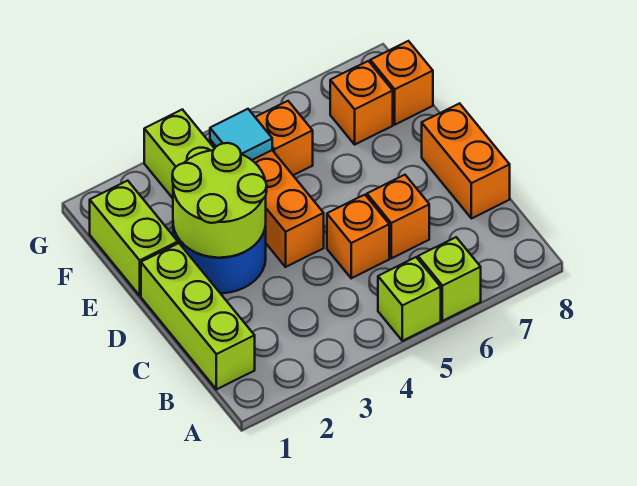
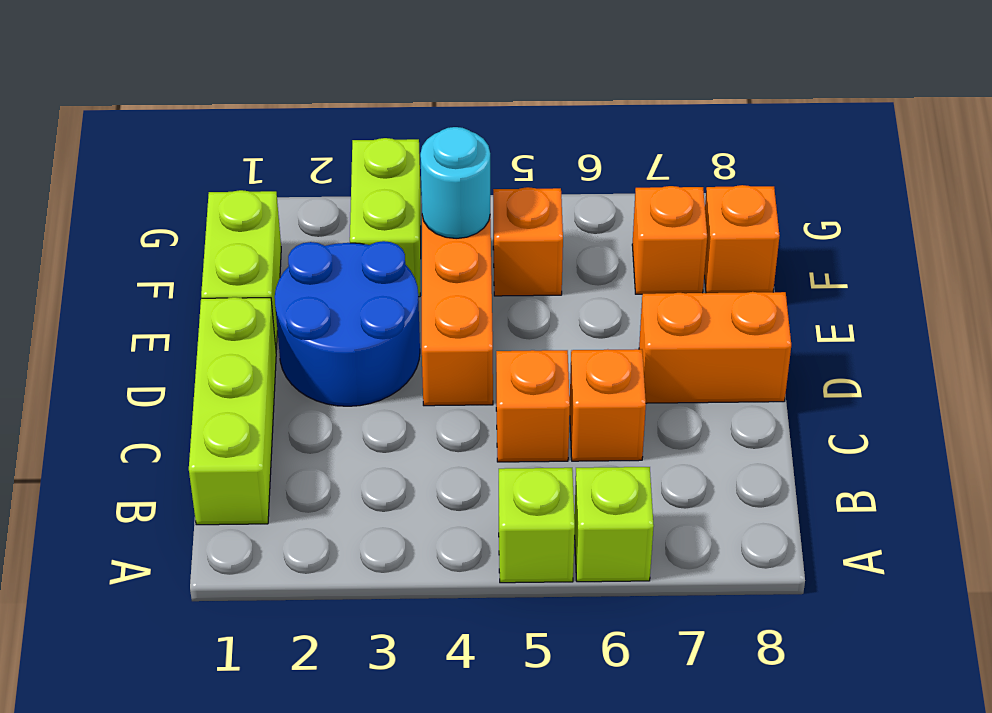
orange 1x2 brick [422,103,510,219] -> orange 1x2 brick turned to [639,292,791,403]
lime 2x2 round brick [172,143,267,258] -> none
cyan 1x1 tile [210,109,272,160] -> cyan 1x1 round brick [420,127,490,239]

